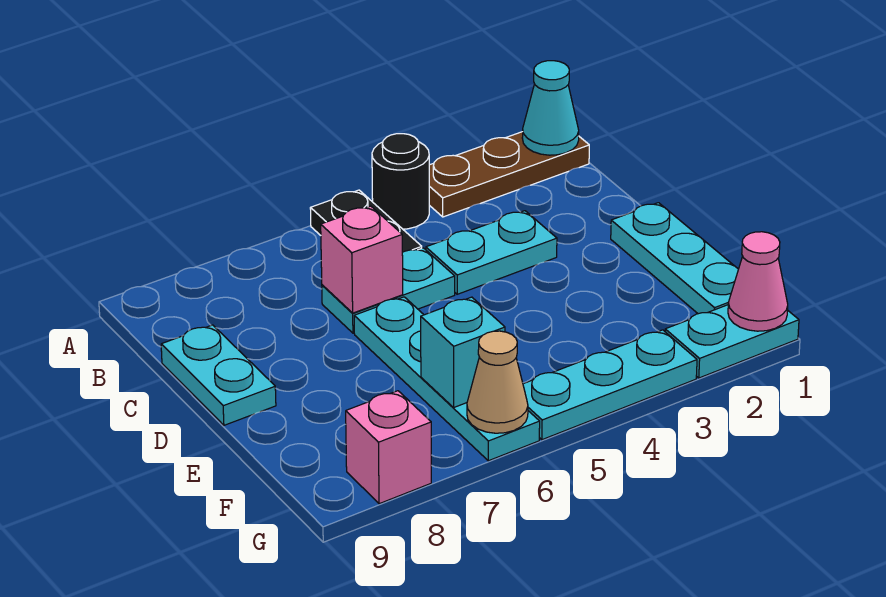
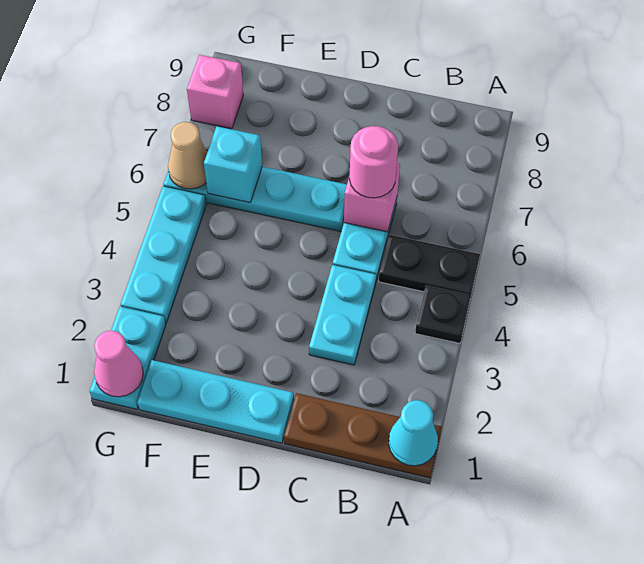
brown 1x3 plate [429,132,589,217] -> brown 1x3 plate turned to [284,393,441,478]
black 1x1 round brick [372,134,429,229] -> black 1x1 plate [415,285,471,343]
none -> pink 1x1 round brick [349,126,398,198]
cyan 1x2 plate [161,325,276,425] -> none

